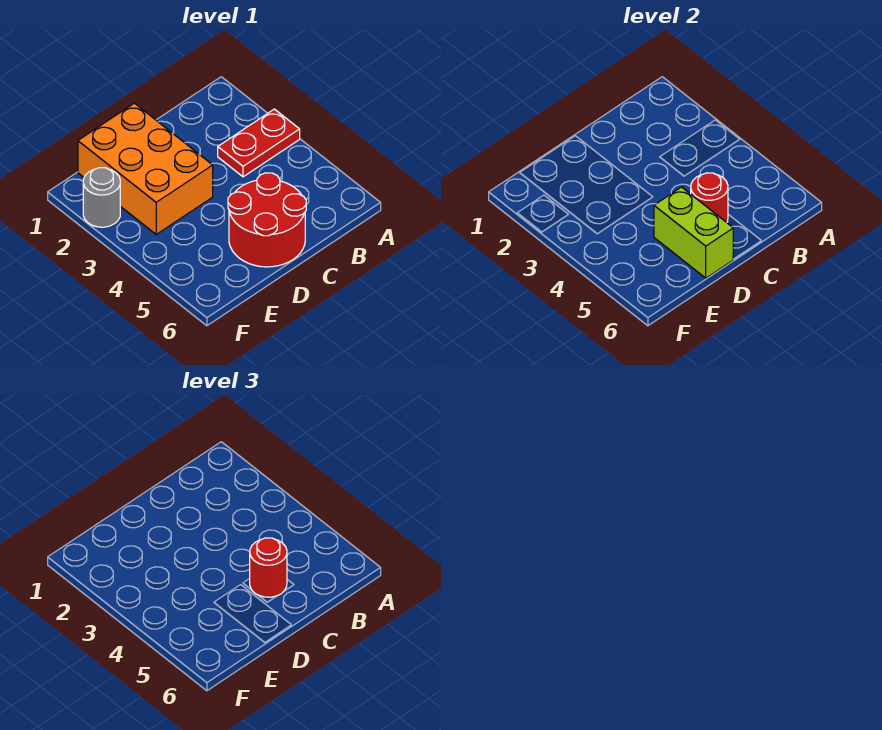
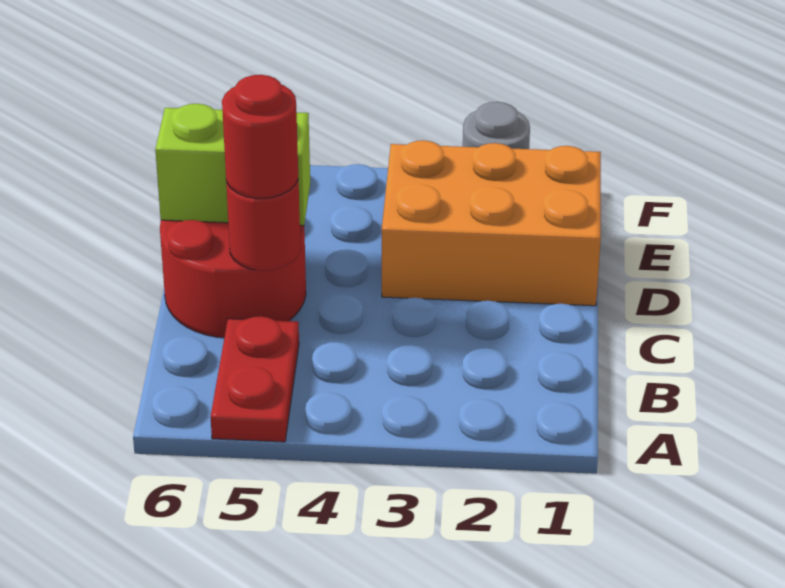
red 1x2 plate [218,109,300,177] -> red 1x2 plate moved to [211,316,299,442]

